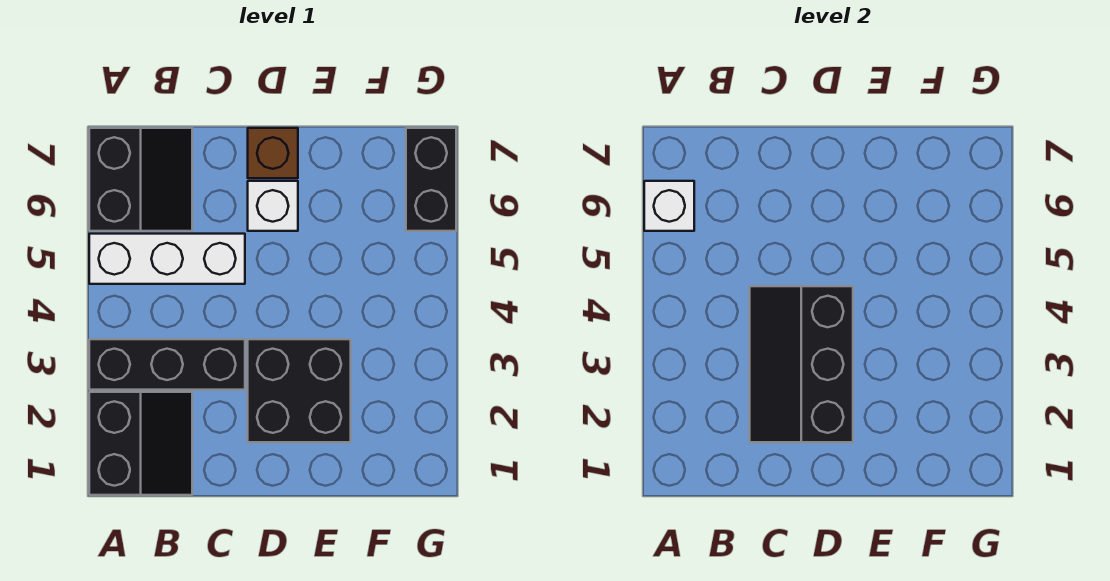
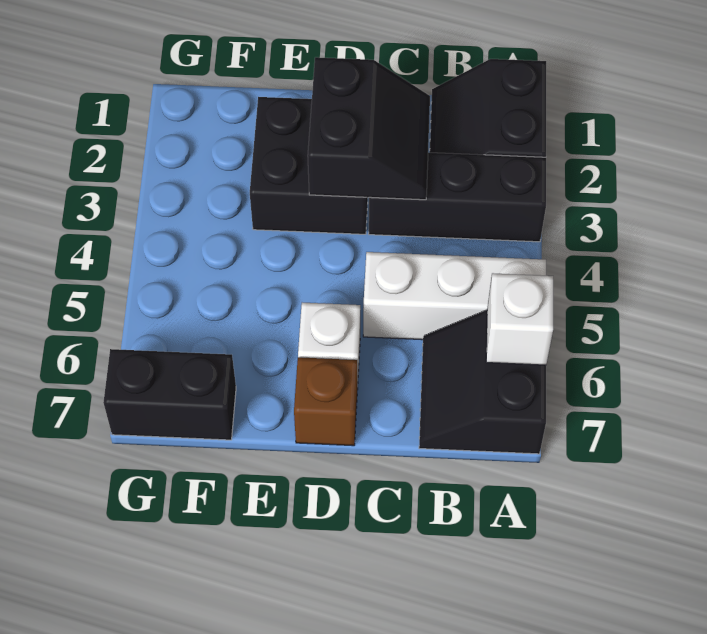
black 2x3 slope [750,286,853,442] -> black 2x2 slope [308,57,430,200]
black 1x2 brick [406,128,456,231] -> black 1x2 brick turned to [103,349,236,440]

